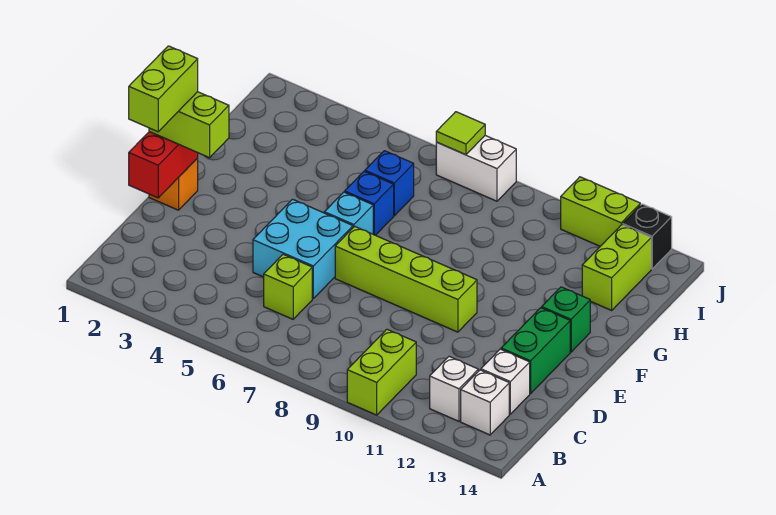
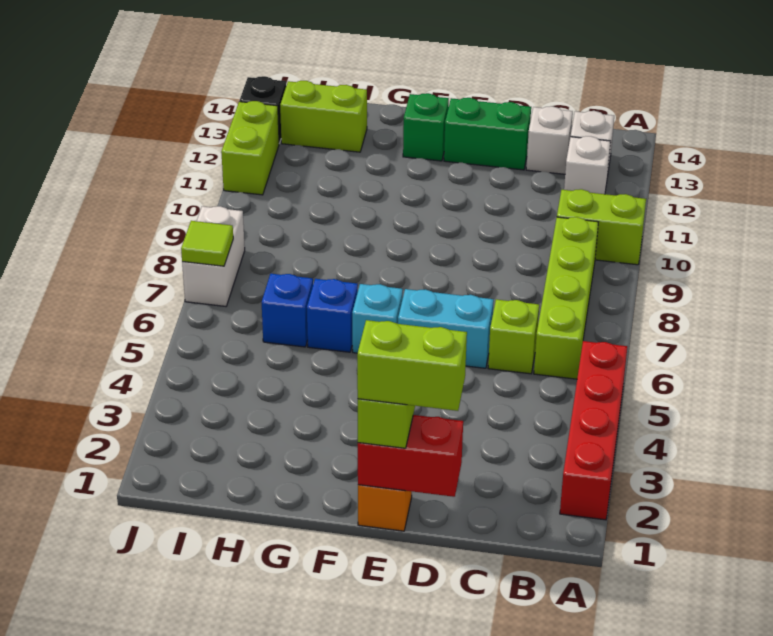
none -> red 1x4 brick [560,341,627,520]
cyan 2x2 brick [253,199,353,298] -> cyan 1x2 brick [398,289,494,368]
lime 1x4 brick [335,226,477,332] -> lime 1x4 brick moved to [534,217,598,379]

